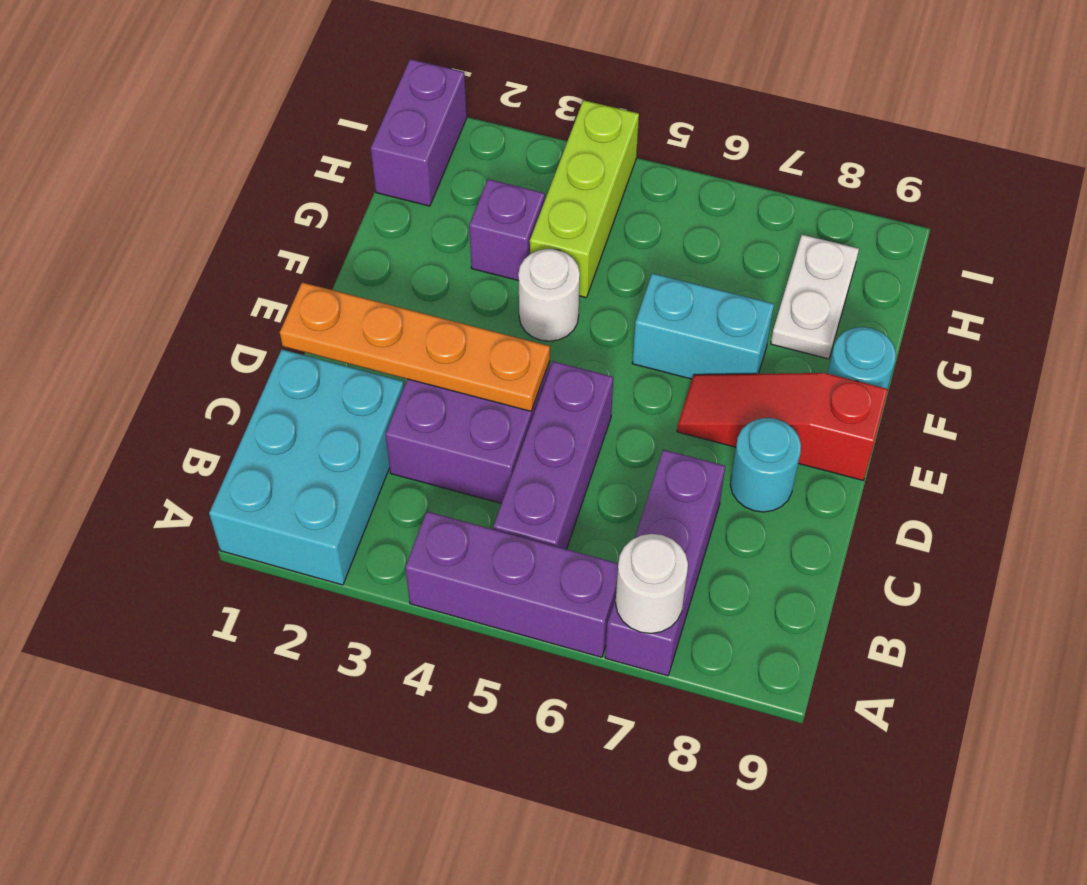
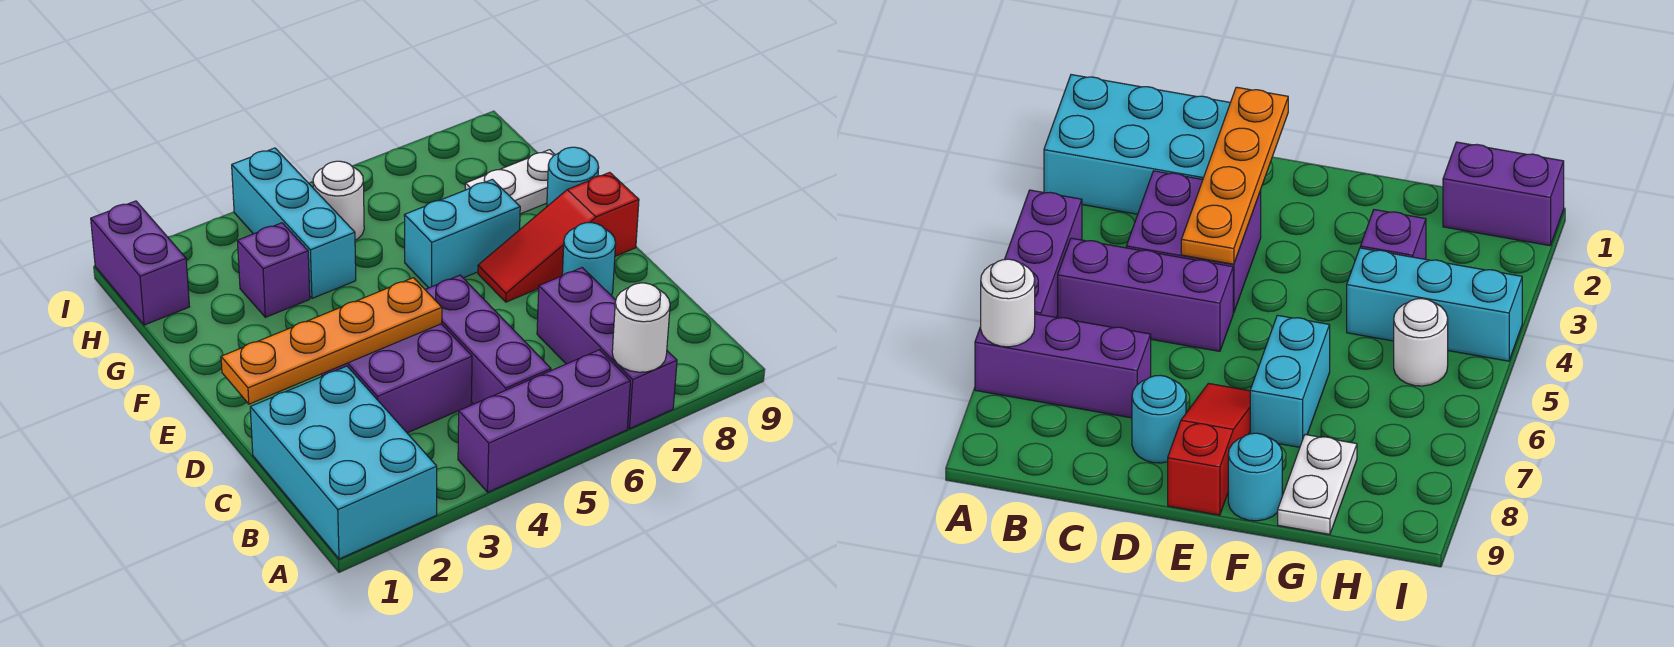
white 1x1 round brick [518,249,580,341] -> white 1x1 round brick moved to [313,161,364,240]
lime 1x3 brick [530,100,639,298] -> cyan 1x3 brick [232,148,356,298]
white 1x2 plate [771,235,859,359] -> white 1x2 plate turned to [465,150,555,214]

